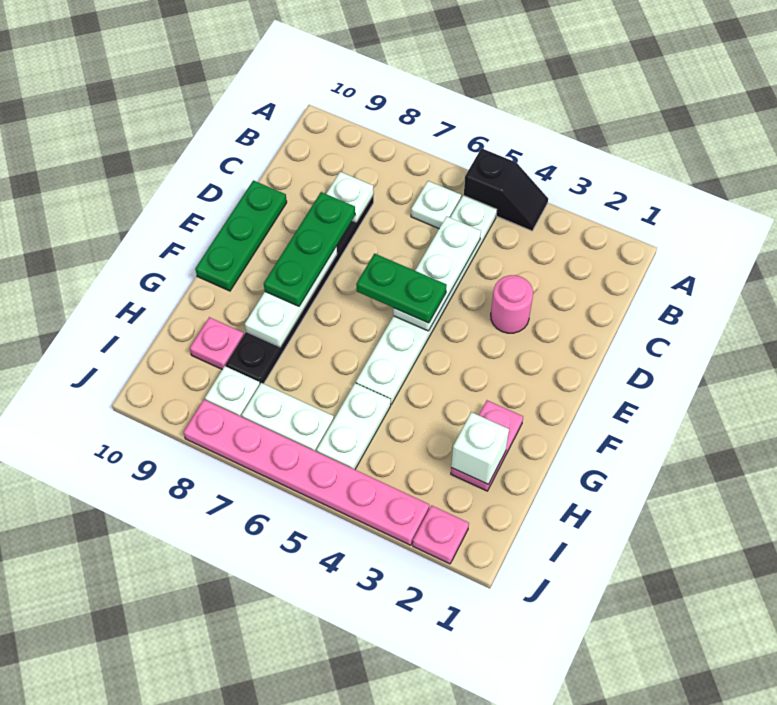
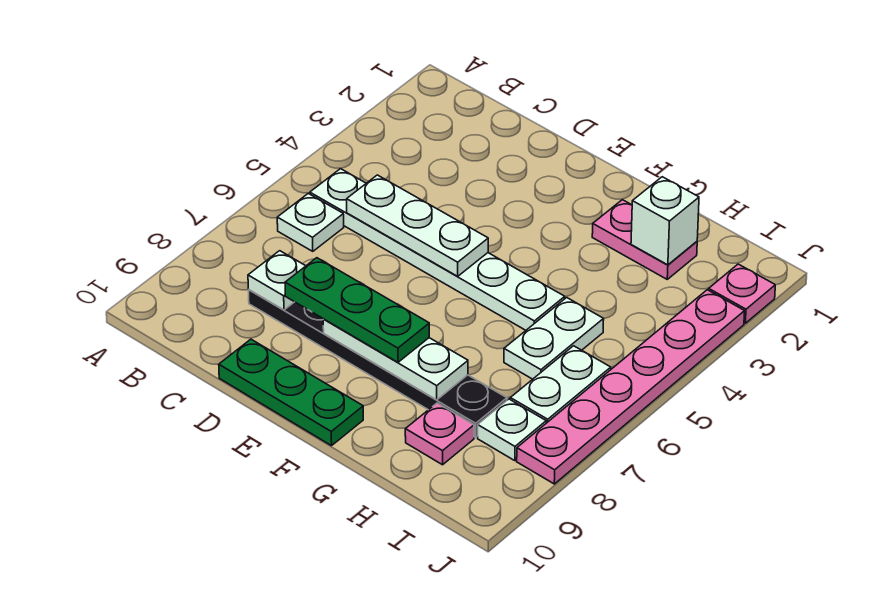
black 1x2 slope [464,148,548,231] -> none
pink 1x1 round brick [491,275,533,333] -> none
green 1x2 plate [356,254,447,323] -> none
white 1x2 plate [317,383,391,470] -> white 1x2 plate turned to [504,298,604,379]

